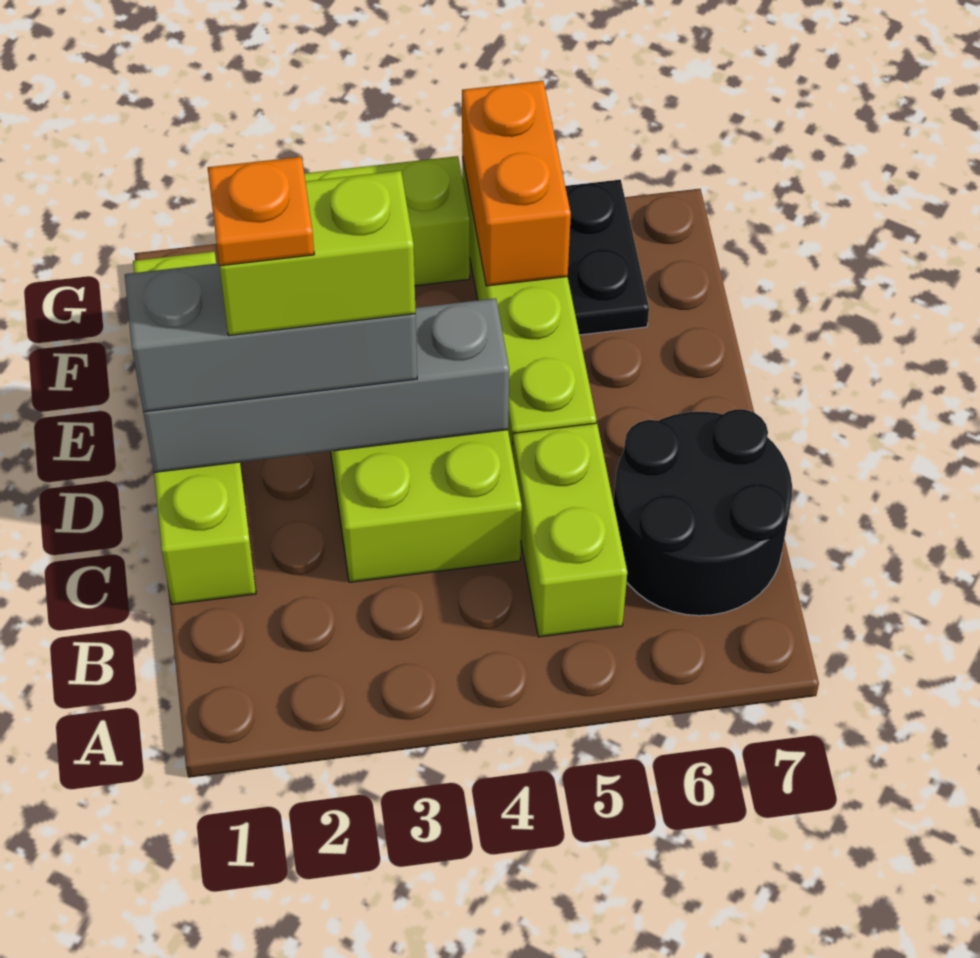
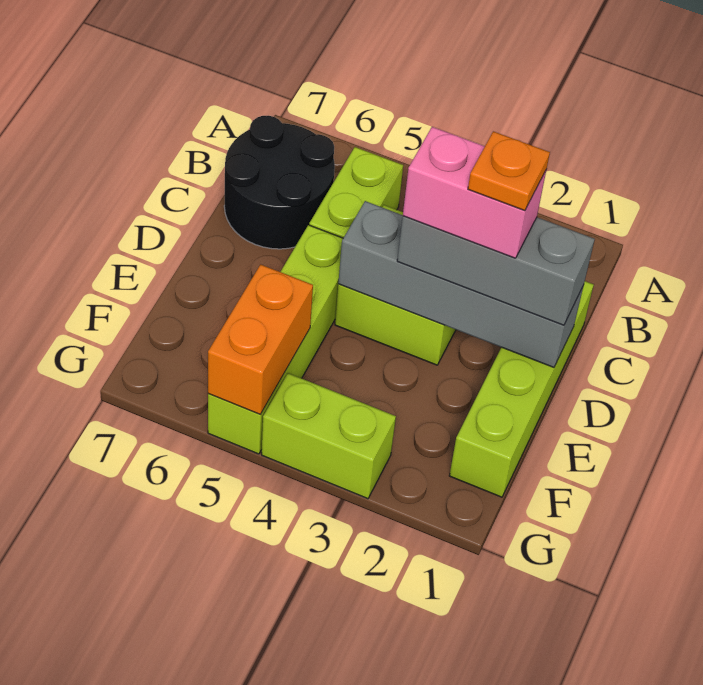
lime 1x2 brick [220,171,416,335] -> pink 1x2 brick [403,127,546,258]
black 1x2 plate [565,180,649,335] -> none

